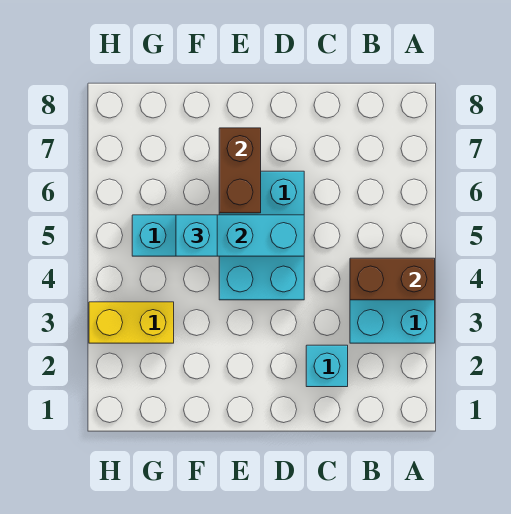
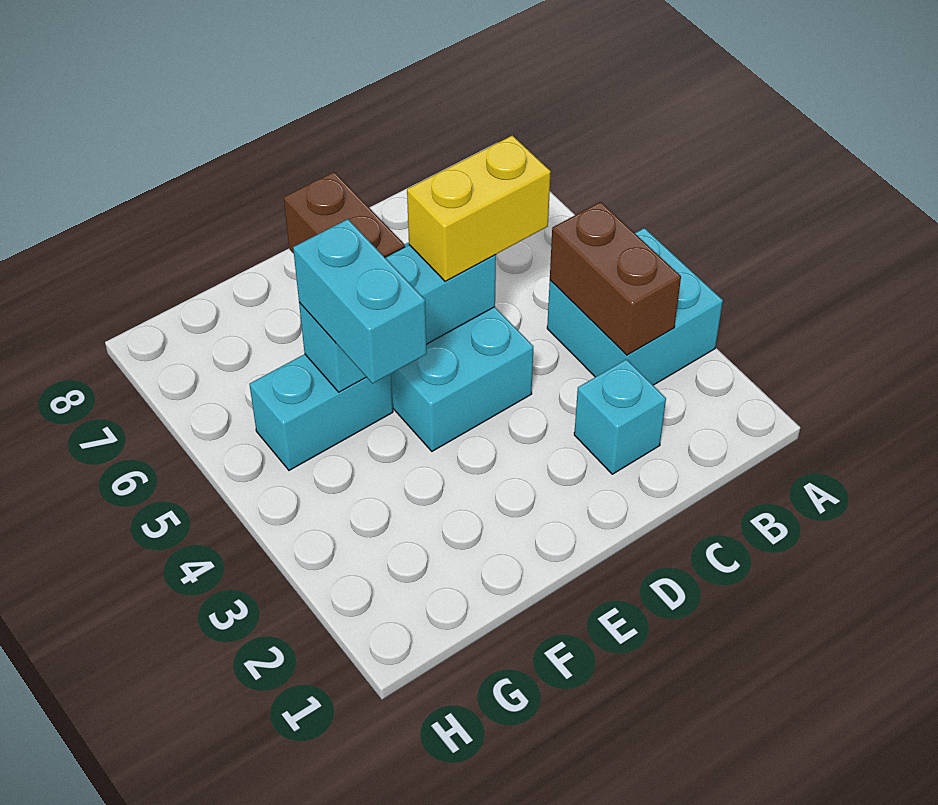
brown 1x2 brick [350,258,435,300] -> brown 1x2 brick turned to [550,202,681,355]
cyan 1x1 brick [176,215,217,256] -> cyan 1x2 brick [293,219,427,383]
yellow 1x2 brick [89,302,174,343] -> yellow 1x2 brick moved to [407,135,551,281]

